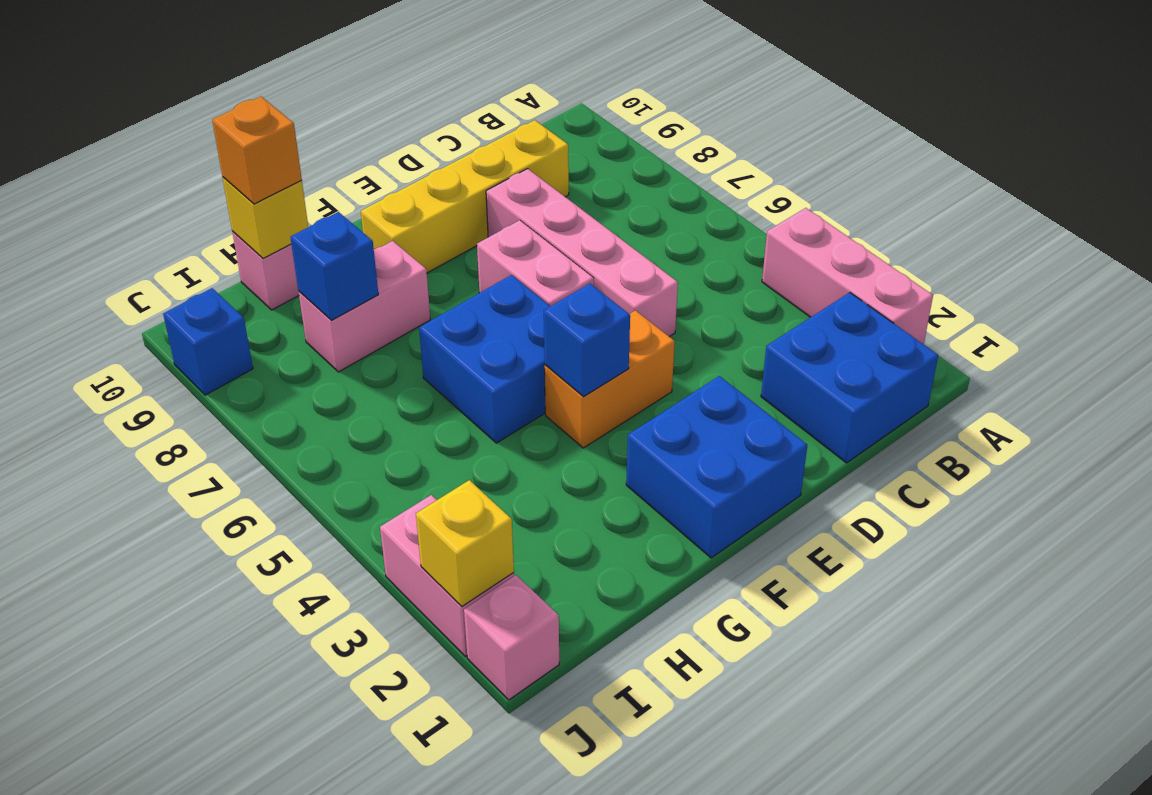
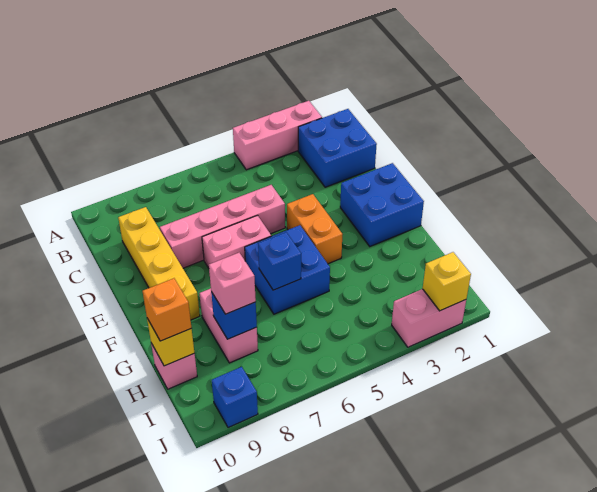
blue 1x1 brick [544,284,630,397] -> blue 1x1 brick moved to [258,232,301,290]
pink 1x1 brick [464,575,559,700] -> pink 1x1 brick moved to [209,253,256,314]

